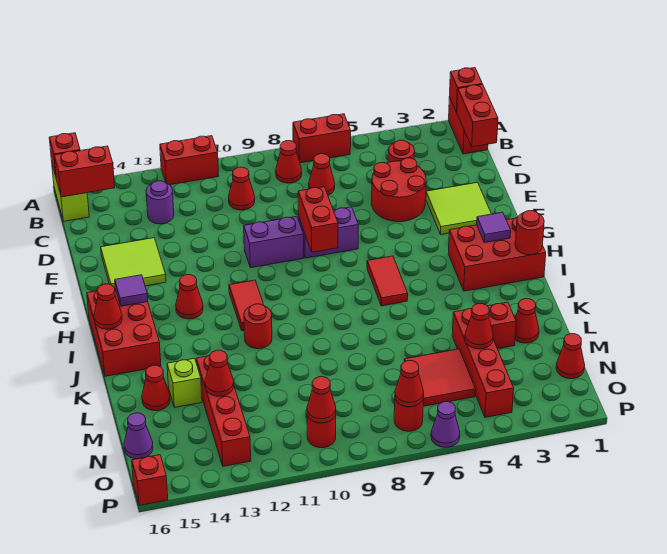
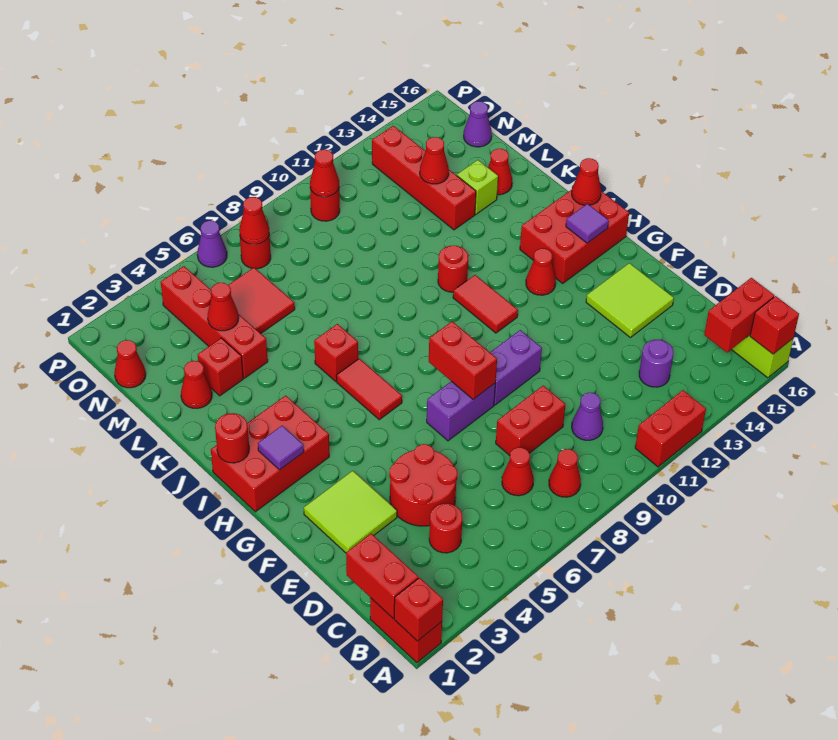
red 1x2 brick [293,114,351,163] -> red 1x2 brick moved to [496,386,565,455]
red 1x1 cone [229,167,255,210] -> purple 1x1 cone [572,393,603,440]
red 2x3 brick [87,288,161,376] -> red 2x3 brick turned to [520,190,629,283]
red 1x1 brick [132,455,168,506] -> red 1x1 brick moved to [314,324,358,381]

